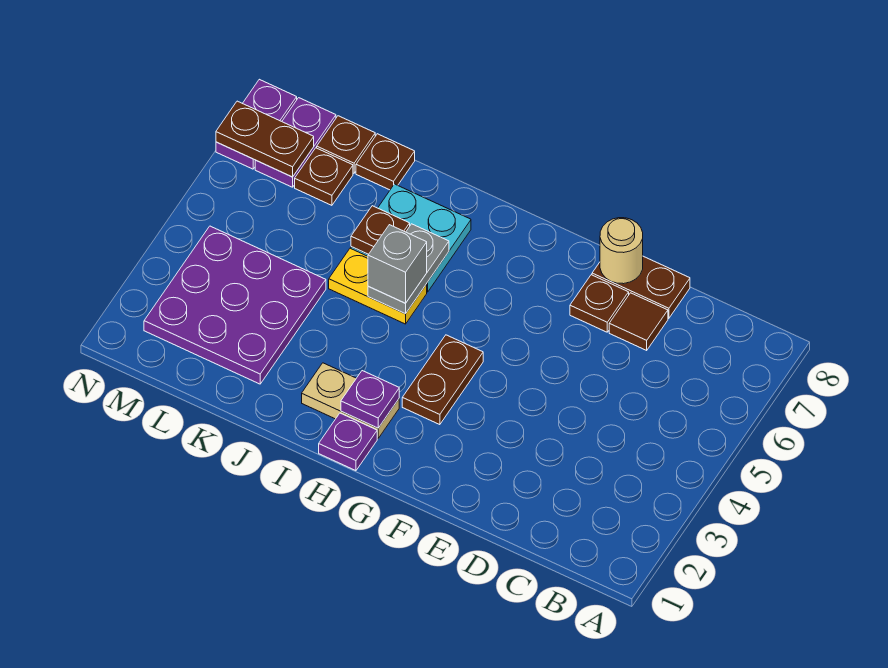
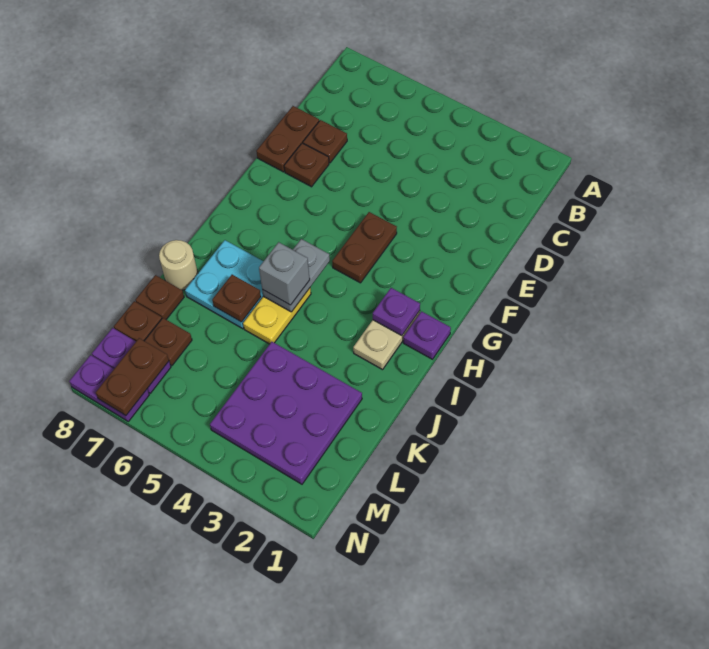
brown 1x1 tile [609,293,668,350] -> brown 1x1 plate [303,120,347,163]
tan 1x1 round brick [600,218,643,284] -> tan 1x1 round brick moved to [159,240,198,290]
brown 1x2 plate [402,335,483,425] -> brown 1x2 plate turned to [332,212,397,283]
grey 1x2 plate [368,224,449,314] -> grey 1x2 plate turned to [262,239,330,312]

